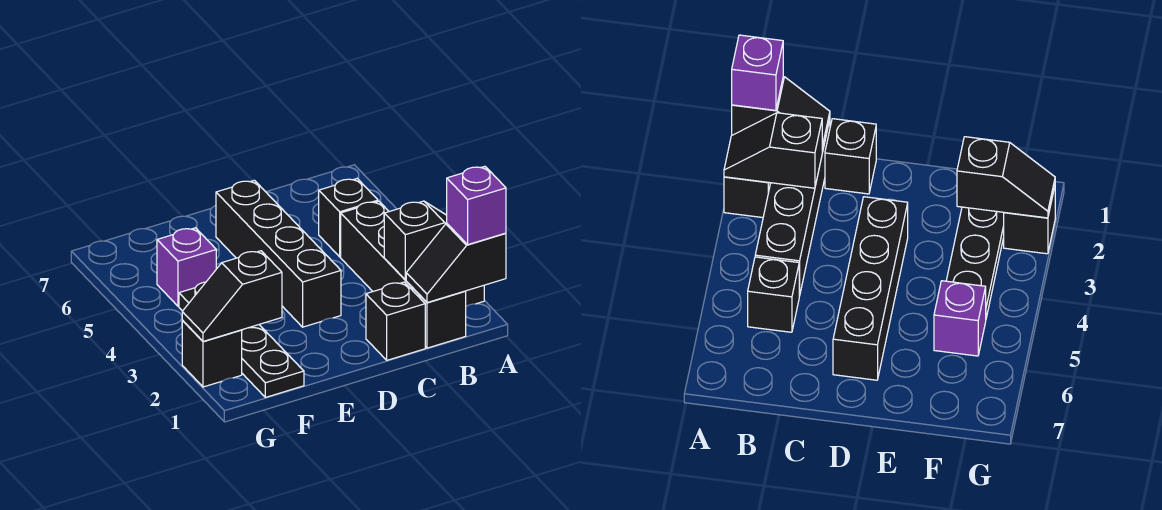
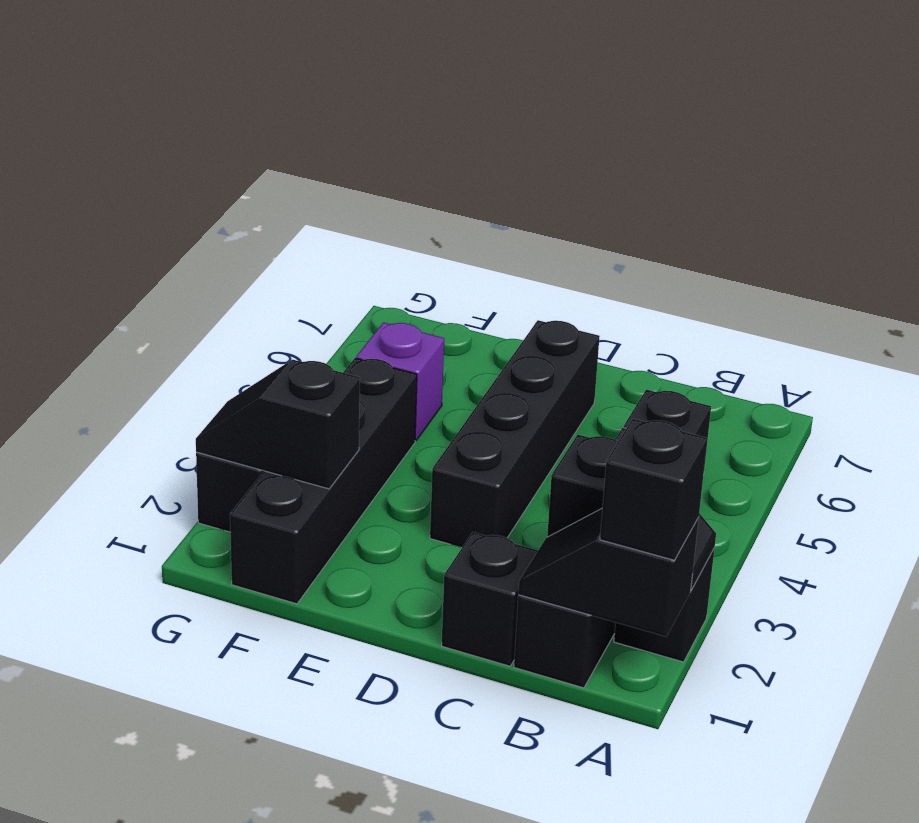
purple 1x1 brick [447,166,506,244] -> black 1x1 brick [600,419,707,560]
black 1x4 plate [179,282,304,397] -> black 1x4 brick [230,358,417,604]

